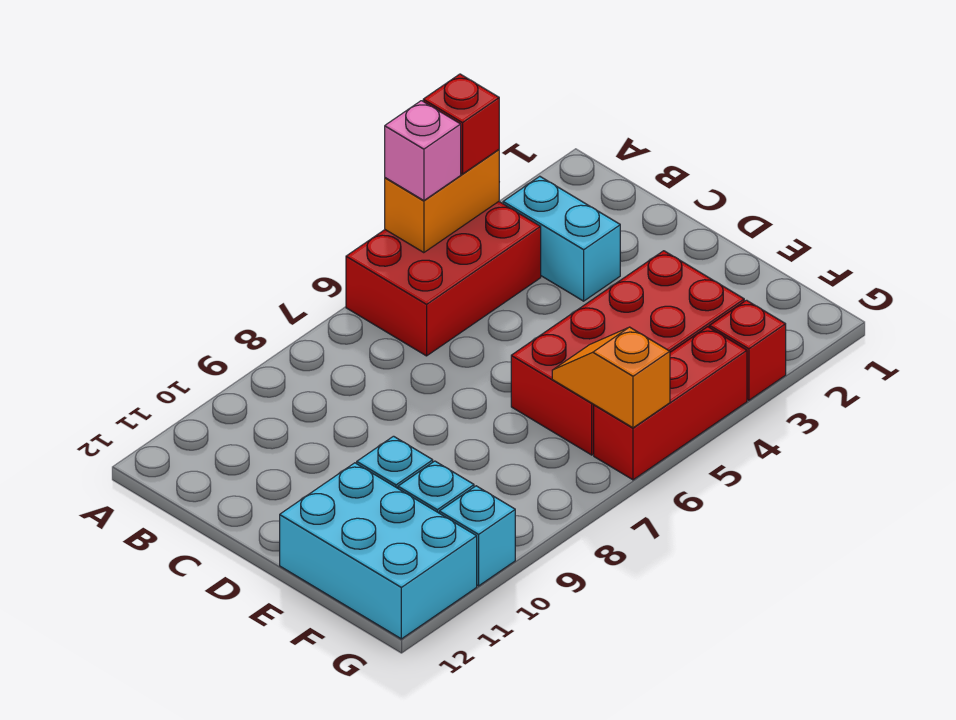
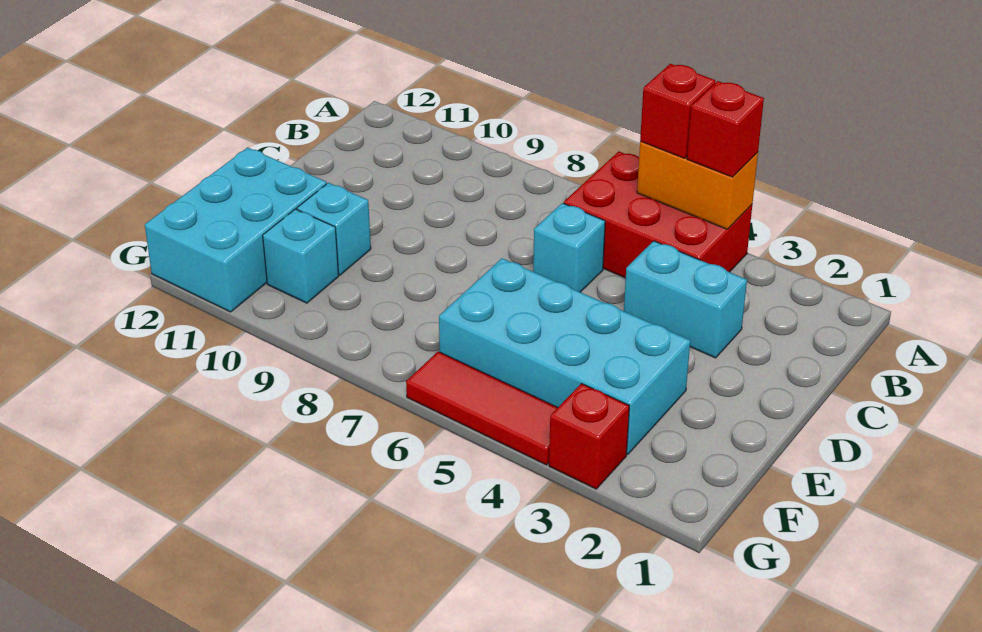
pink 1x1 brick [385,101,461,201] -> red 1x1 brick [640,64,715,158]
cyan 1x2 brick [503,176,620,301] -> cyan 1x2 brick turned to [624,241,747,358]
red 2x4 brick [511,251,744,455] -> cyan 2x4 brick [439,258,690,454]
orange 1x2 slope [552,327,670,428] -> none
red 1x3 brick [594,327,747,480] -> red 1x3 tile [406,352,558,465]
cyan 1x1 brick [439,486,515,586] -> cyan 1x1 brick moved to [533,203,605,292]

